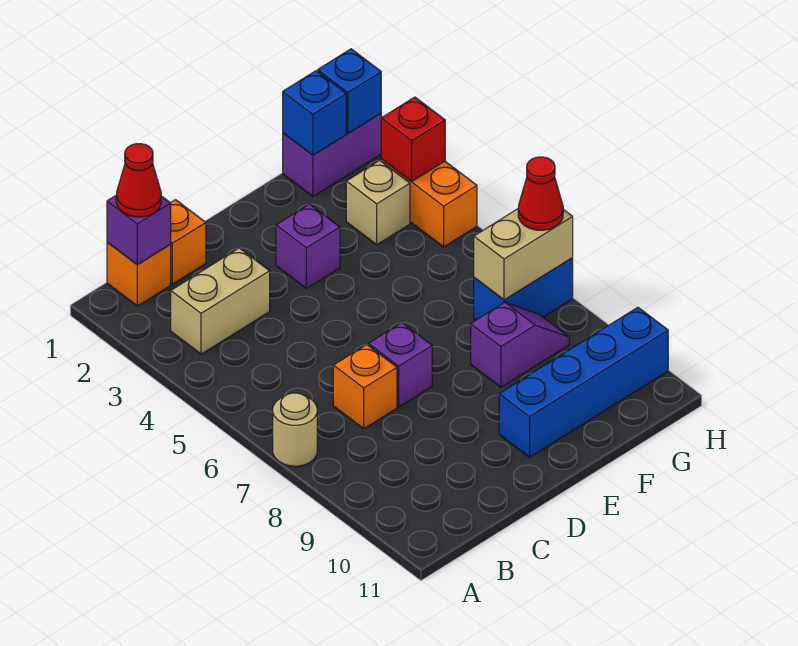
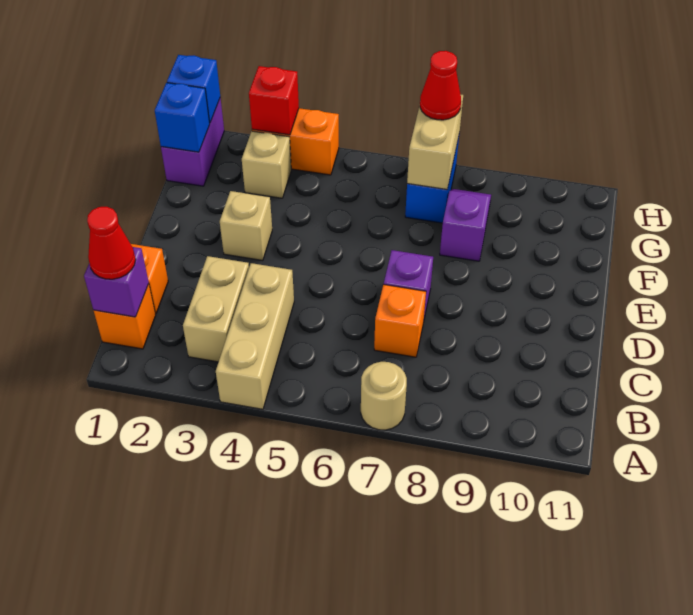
none -> tan 1x3 brick [215,263,294,409]
purple 1x1 brick [276,204,340,289] -> tan 1x1 brick [220,191,272,261]
blue 1x4 brick [499,307,668,457] -> none

